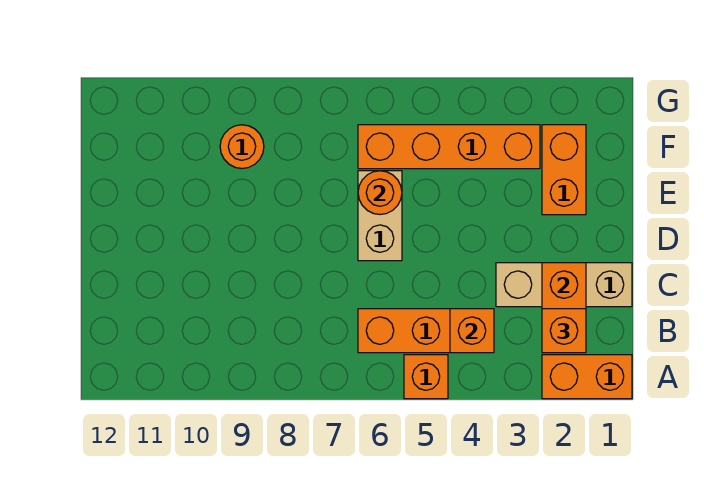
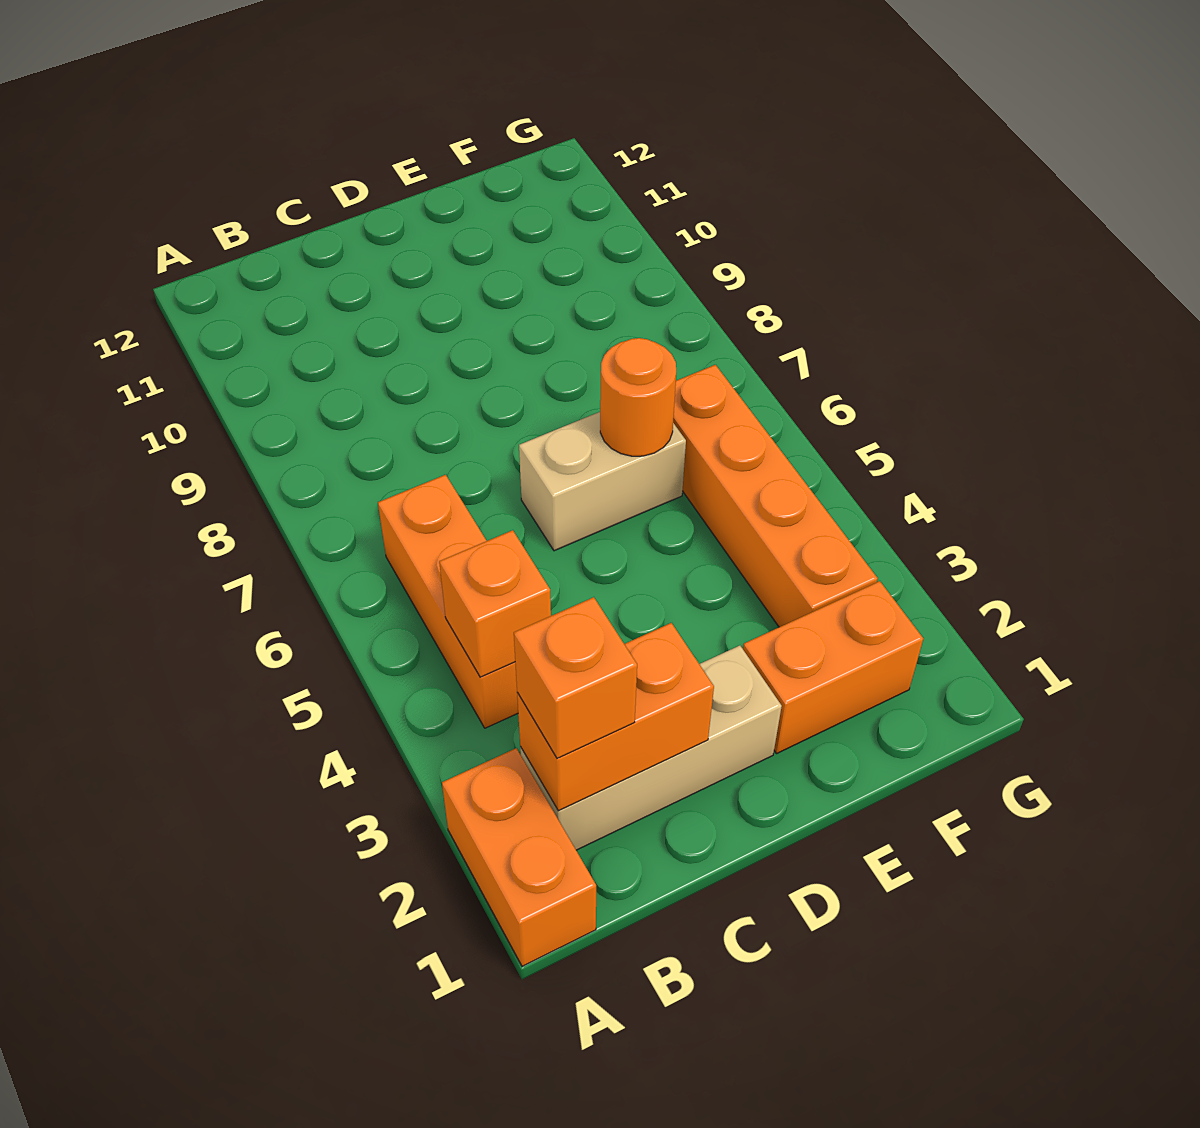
orange 1x1 brick [404,355,448,399] -> none
tan 1x3 brick [496,263,632,307] -> tan 1x3 brick turned to [520,646,782,850]
orange 1x1 round brick [220,125,264,168] -> none

